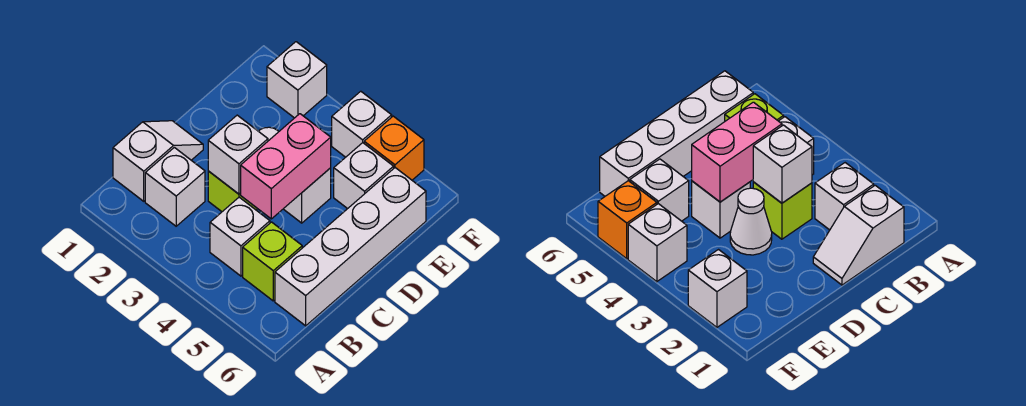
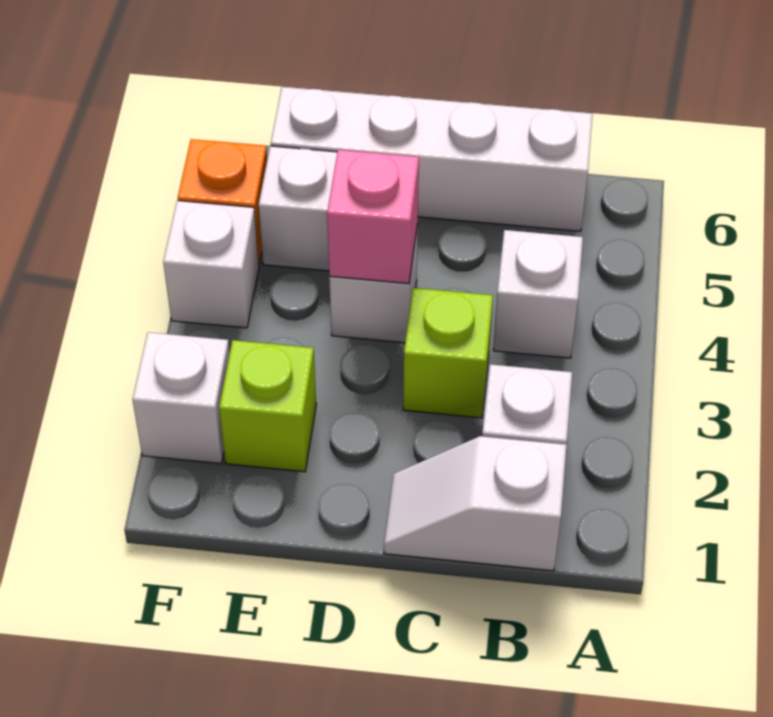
lime 1x1 brick [243,222,302,301] -> lime 1x1 brick moved to [219,340,316,472]
white 1x1 brick [208,115,268,194] -> none
pink 1x2 brick [241,114,331,219] -> pink 1x1 brick [327,150,419,284]
white 1x1 cone [730,188,772,255] -> none

